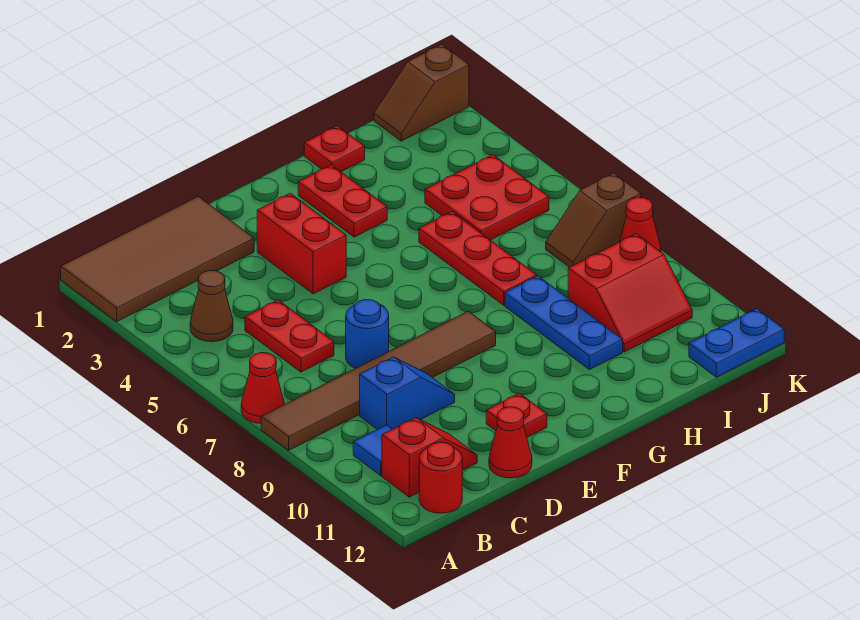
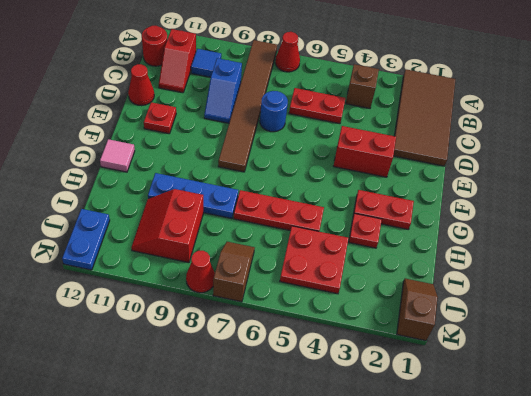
brown 1x1 cone [190,271,233,342] -> brown 1x1 brick [346,64,379,108]
none -> pink 1x1 tile [100,139,135,172]
red 1x1 plate [304,126,365,172] -> red 1x1 plate moved to [349,214,382,248]

